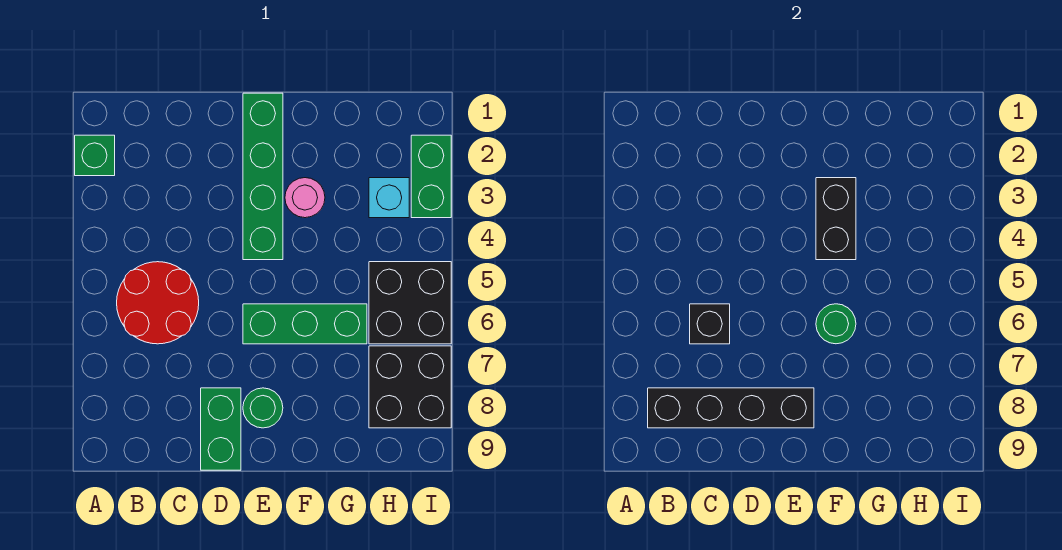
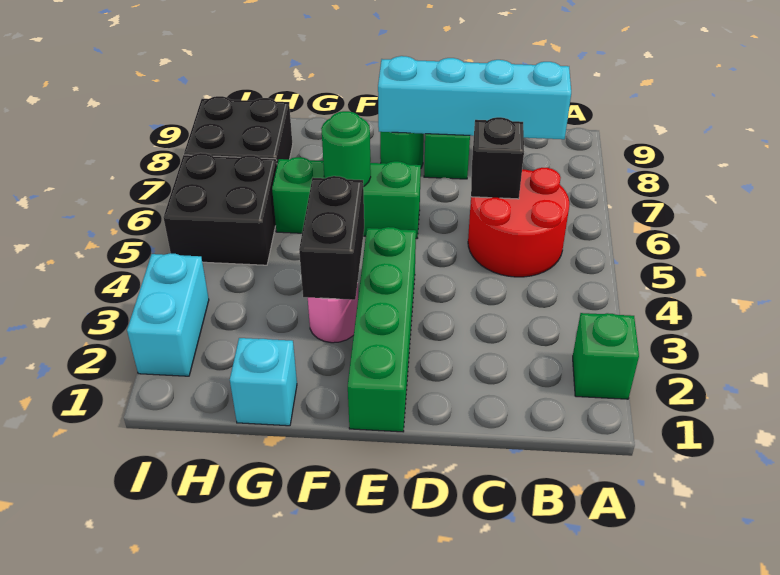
black 1x4 brick [648,388,814,428] -> cyan 1x4 brick [378,56,571,139]
cyan 1x1 brick [369,178,409,218] -> cyan 1x1 brick moved to [230,338,297,426]
green 1x2 brick [411,135,451,218] -> cyan 1x2 brick [127,253,209,376]

